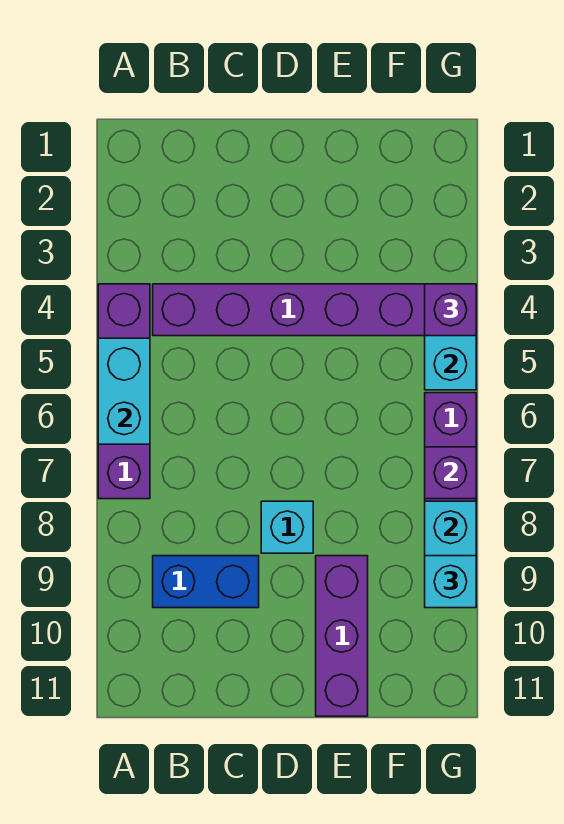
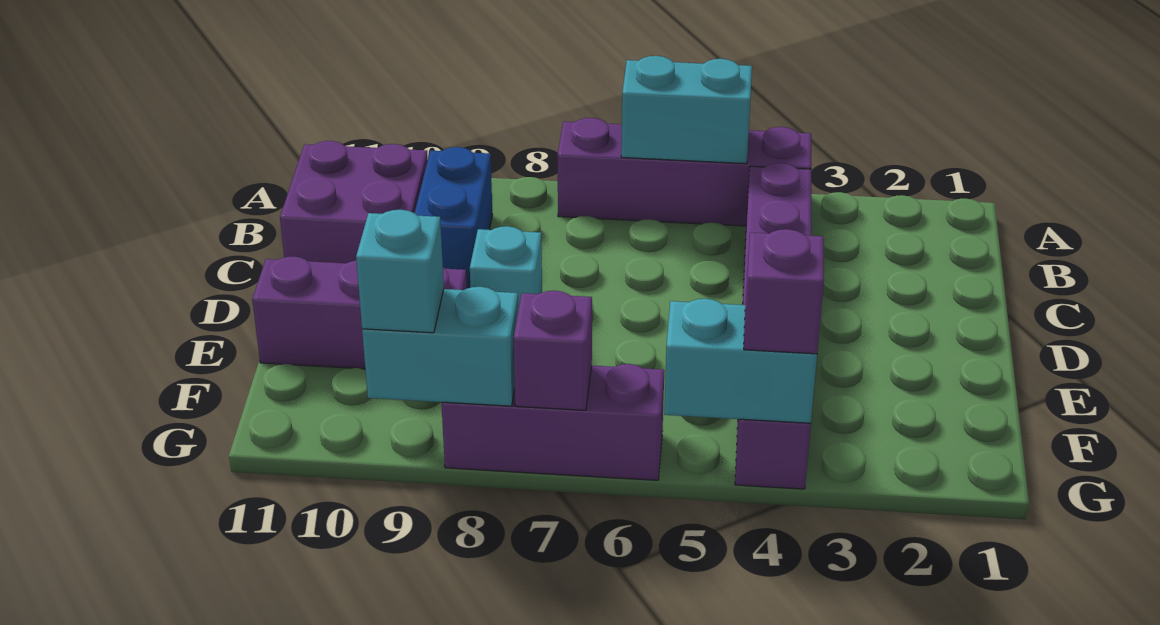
none -> purple 2x2 brick [280,141,428,263]

